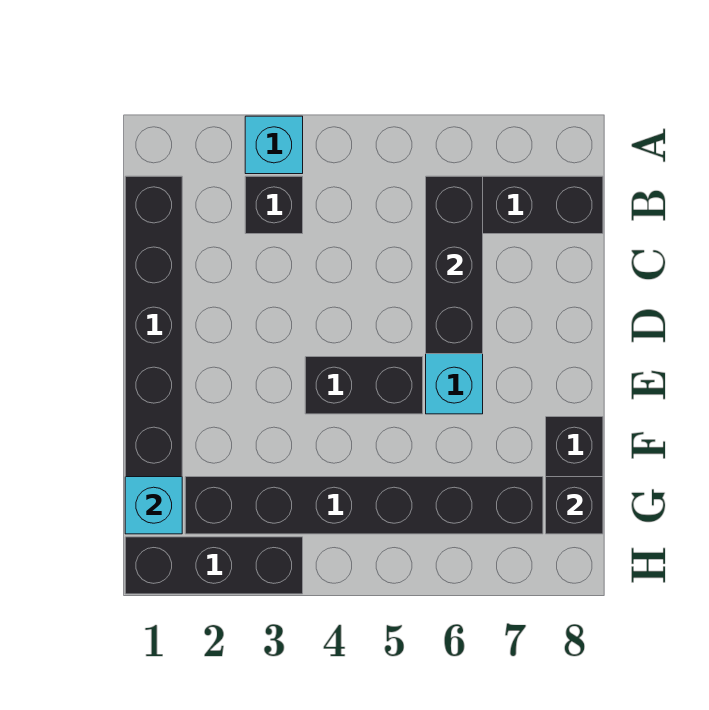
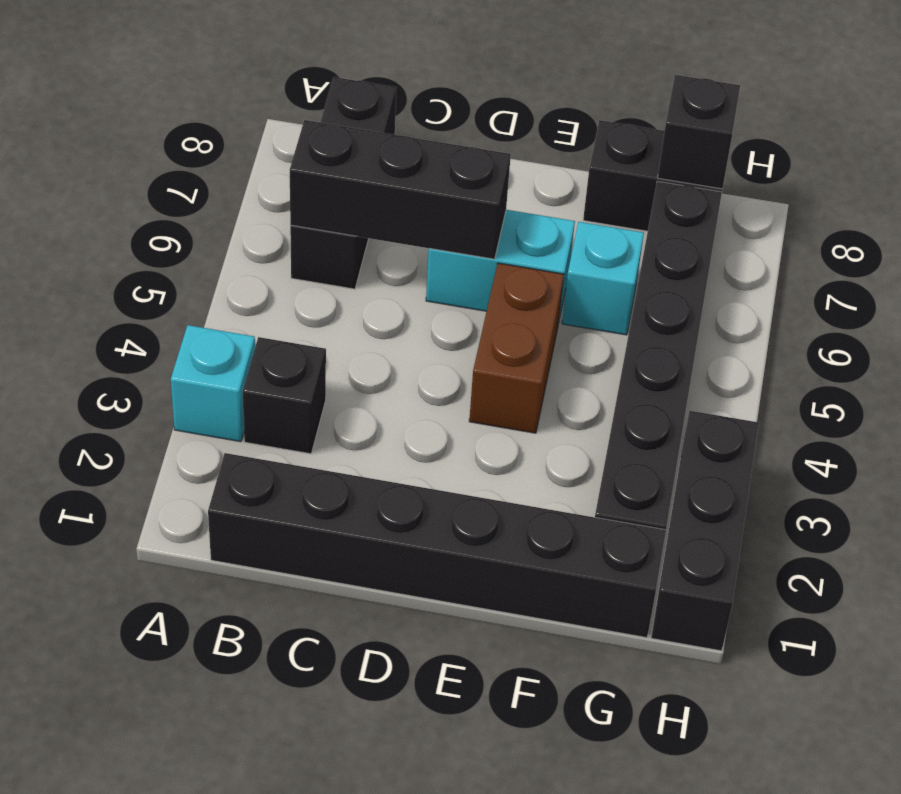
black 1x2 brick [305,357,423,414] -> brown 1x2 brick [469,263,564,433]
cyan 1x1 brick [125,477,182,534] -> cyan 1x1 brick moved to [562,222,644,335]

